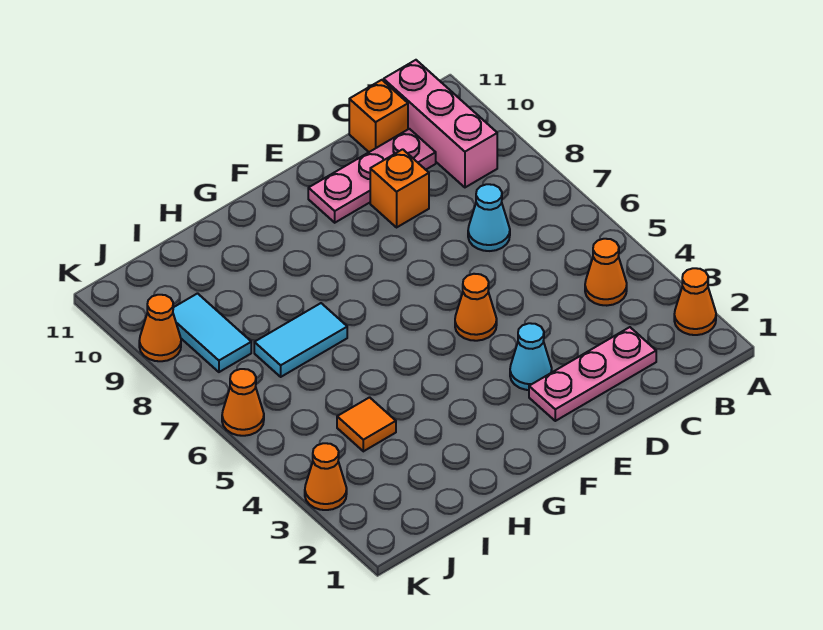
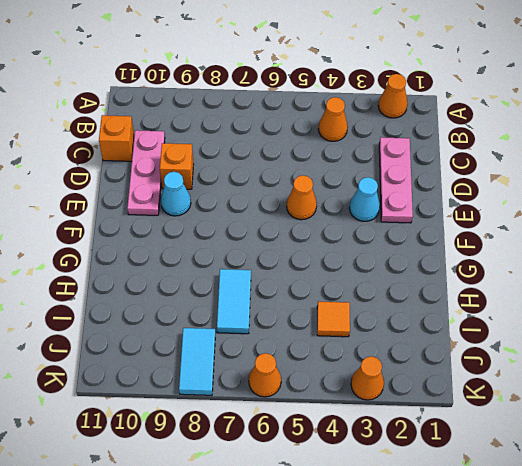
pink 1x3 brick [384,60,497,187] -> none
cyan 1x1 cone [468,184,510,251] -> cyan 1x1 cone moved to [161,172,191,216]
cyan 1x2 tile [173,293,251,372] -> cyan 1x2 tile turned to [179,328,215,395]
orange 1x1 cone [139,295,181,361] -> none

